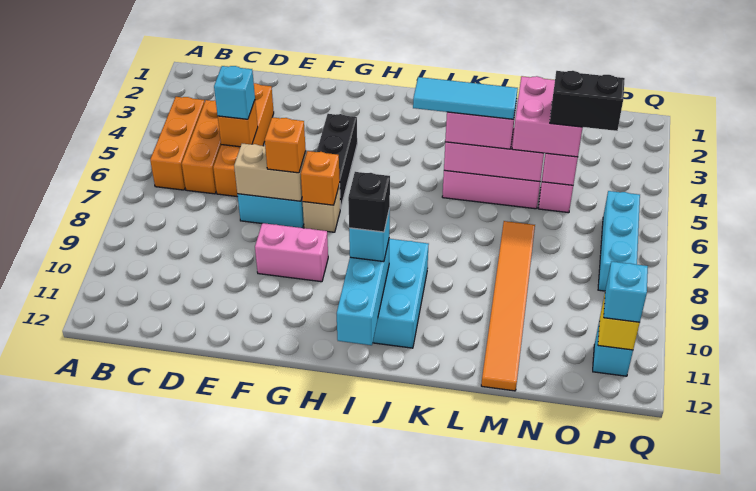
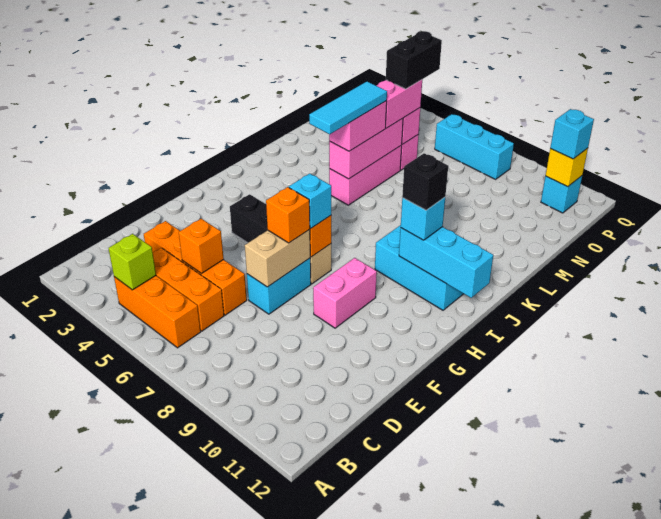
none -> lime 1x1 brick [109,234,156,290]
cyan 1x1 brick [214,66,255,119] -> cyan 1x1 brick moved to [289,174,331,228]
pink 2x2 brick [512,76,583,157] -> pink 1x2 brick [376,80,422,128]
orange 1x6 tile [481,221,535,391] -> none

